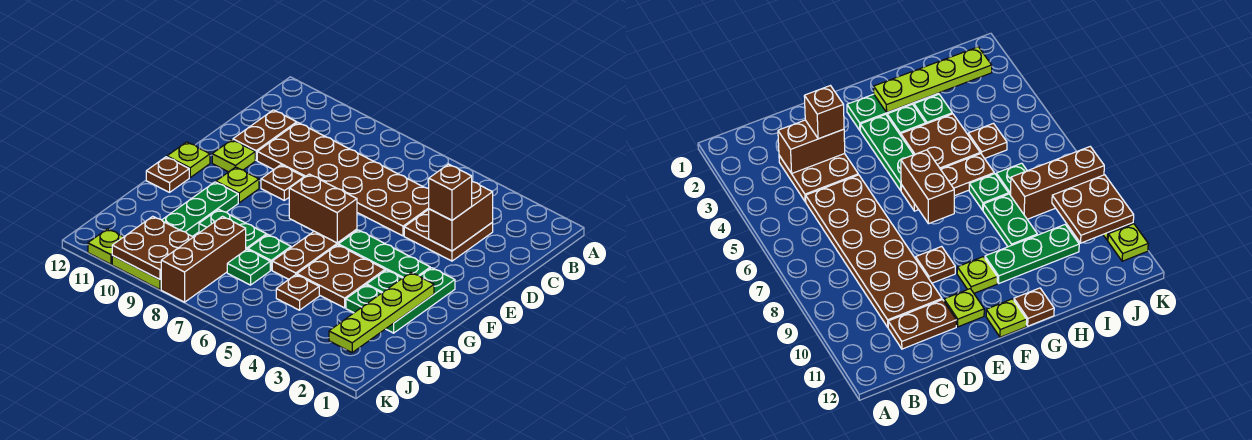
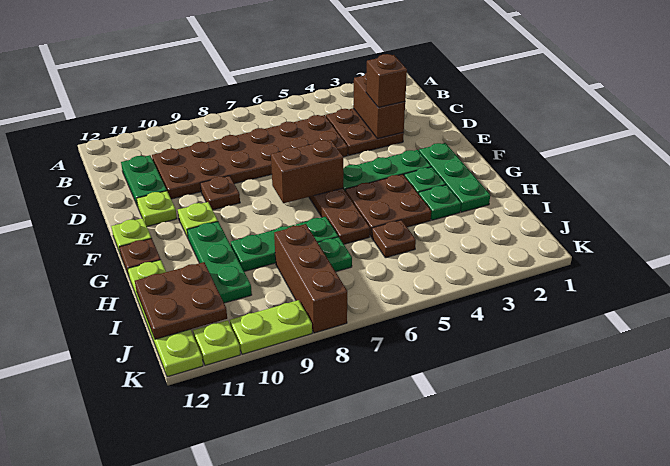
brown 1x2 plate [233,110,297,160] -> green 1x2 plate [121,155,167,206]
lime 1x4 plate [329,272,434,352] -> lime 1x4 plate moved to [128,260,203,377]
brown 2x2 plate [112,216,193,279] -> brown 2x2 plate moved to [135,262,227,339]

